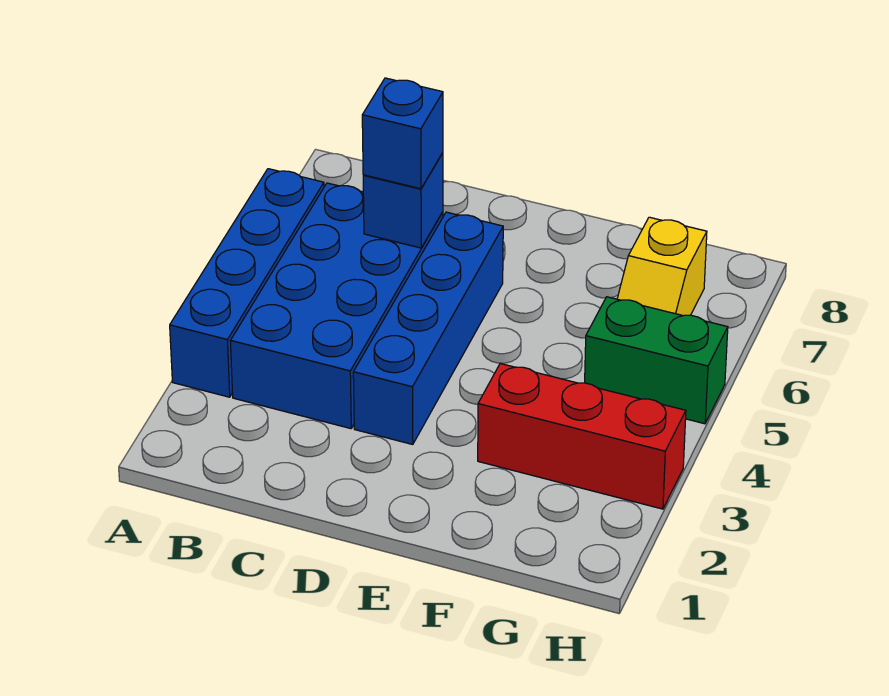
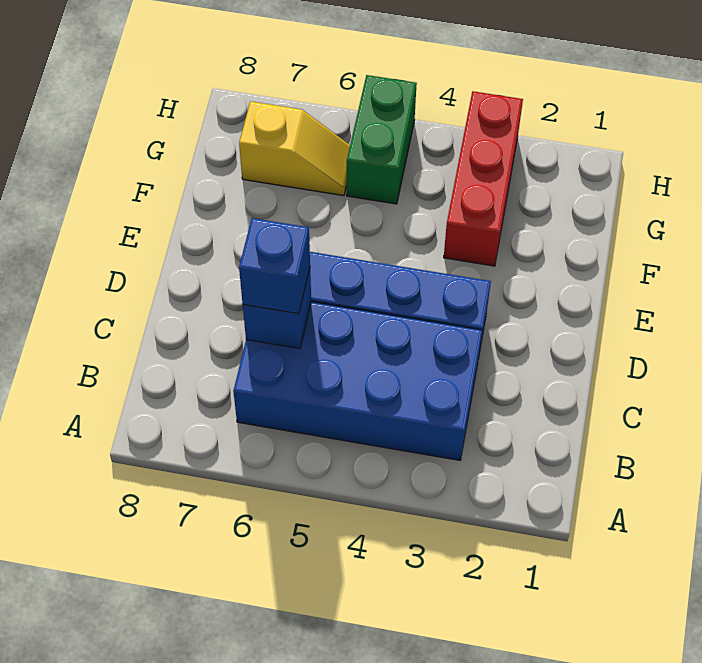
blue 1x4 brick [170,169,324,397] -> none

